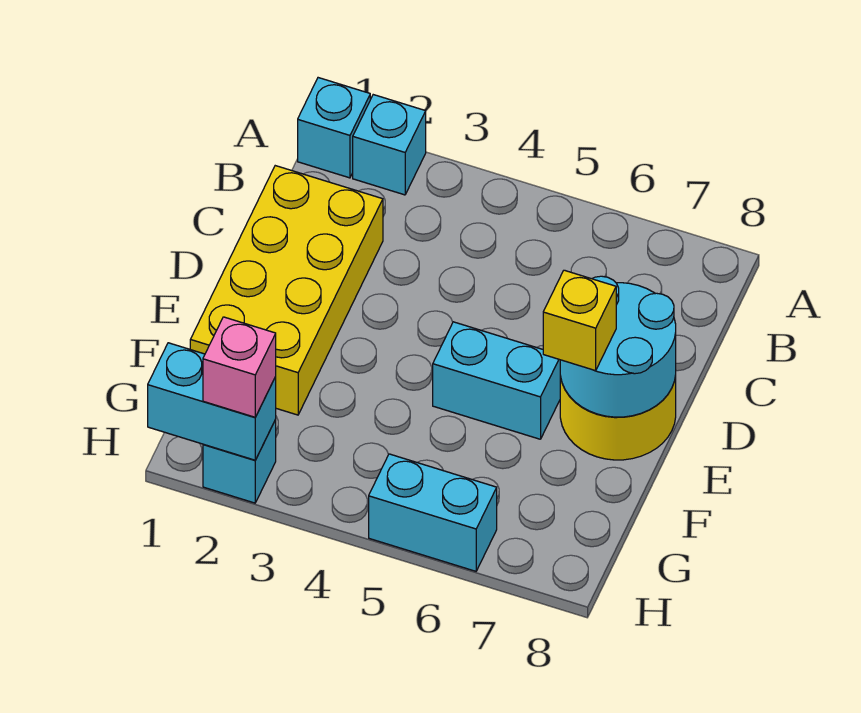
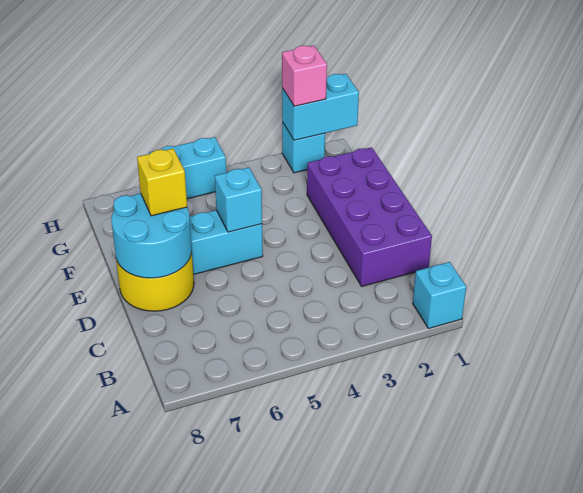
cyan 1x1 brick [353,95,426,195] -> cyan 1x1 brick moved to [215,167,262,232]
yellow 2x4 brick [190,166,383,415] -> purple 2x4 brick [307,147,432,286]

